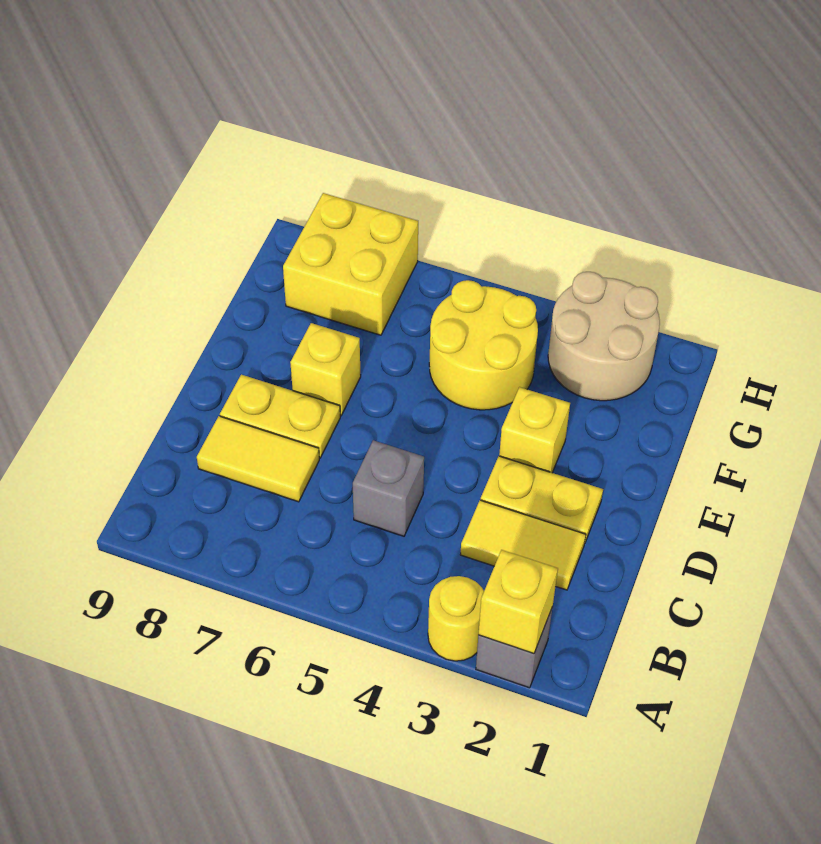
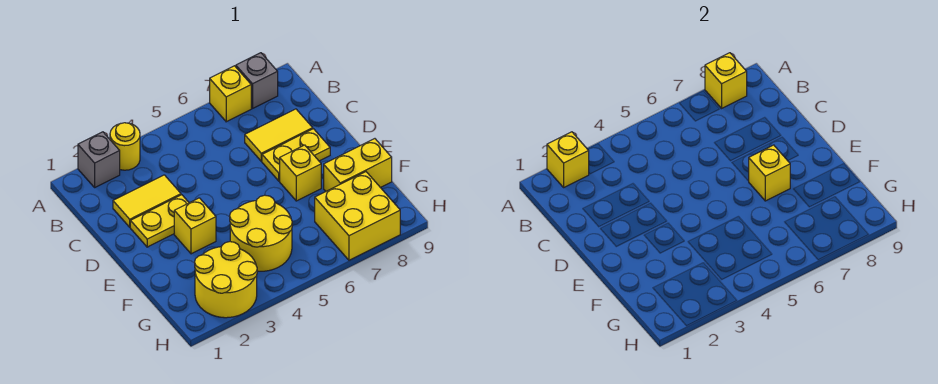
none -> yellow 1x1 brick [210,66,251,122]
none -> yellow 1x1 brick [705,53,747,108]
grey 1x1 brick [353,440,424,536] -> grey 1x1 brick moved to [236,53,278,108]
none -> yellow 1x1 brick [748,145,790,201]
none -> yellow 1x2 brick [324,139,392,191]
tan 2x2 round brick [548,272,660,401] -> yellow 2x2 round brick [195,242,257,318]

